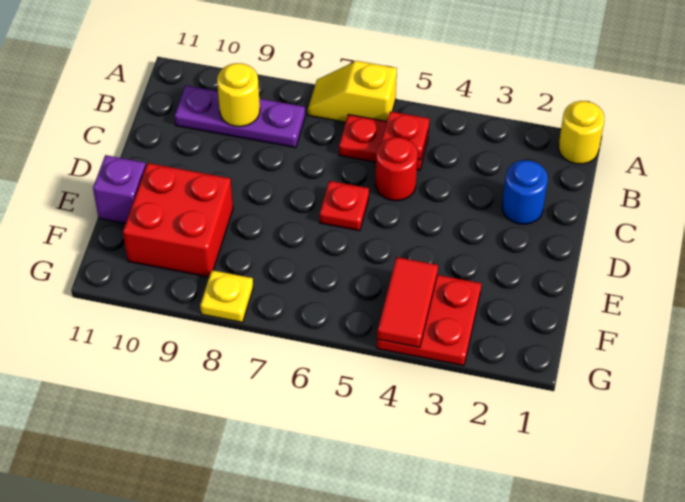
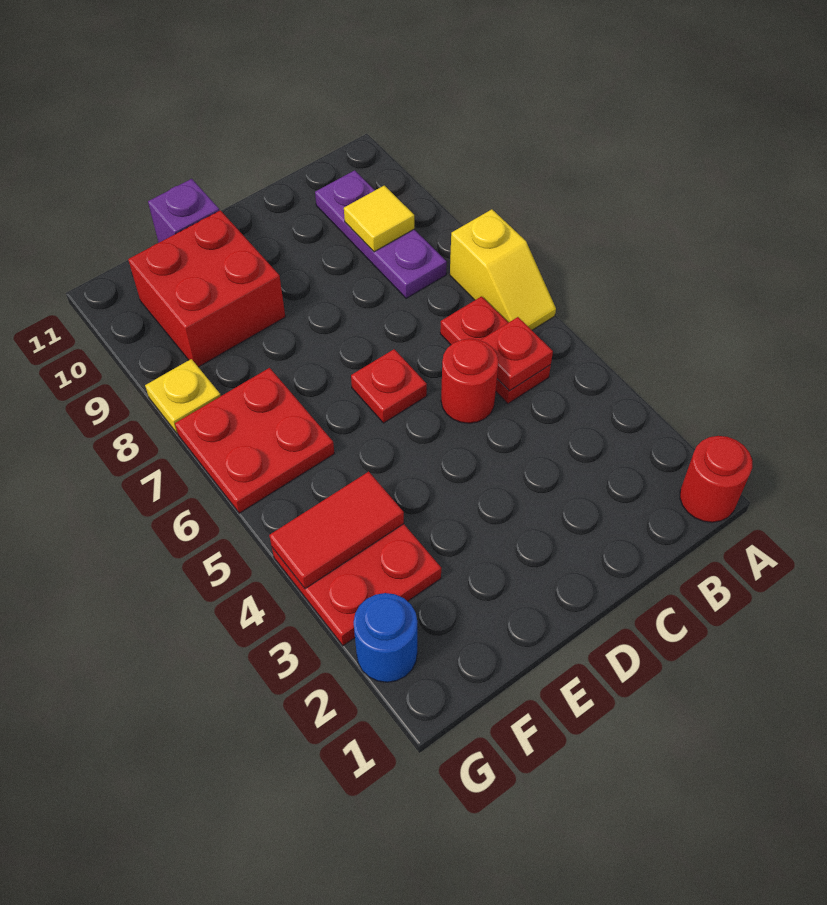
yellow 1x1 round brick [559,101,604,164] -> red 1x1 round brick [680,436,752,522]
yellow 1x2 slope [308,61,397,122] -> yellow 1x2 slope turned to [450,209,556,330]
yellow 1x1 round brick [217,63,260,127] -> yellow 1x1 tile [344,186,414,252]
blue 1x1 round brick [502,160,548,224] -> blue 1x1 round brick moved to [353,593,417,682]
none -> red 2x2 plate [175,368,334,513]

